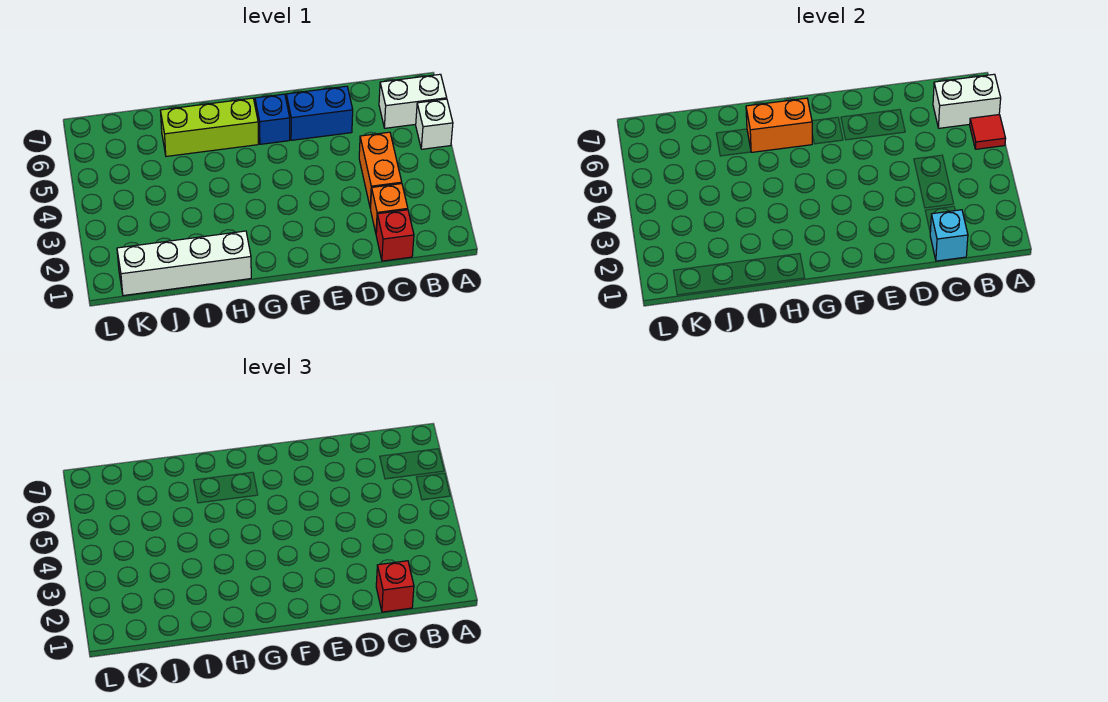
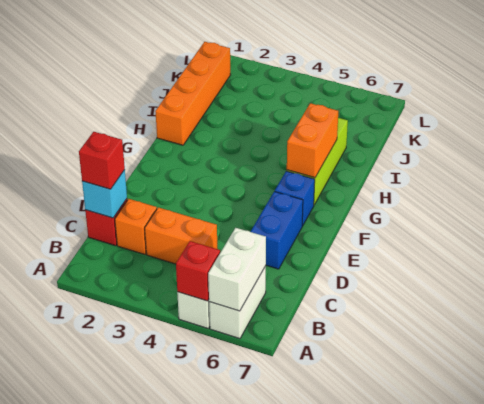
red 1x1 tile [970,115,1006,149] -> red 1x1 brick [176,241,220,301]
white 1x4 brick [117,231,251,296] -> orange 1x4 brick [155,42,230,145]

